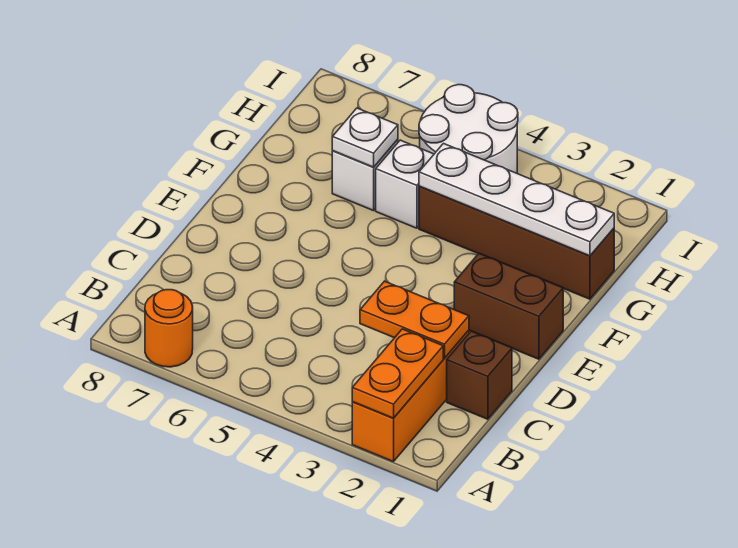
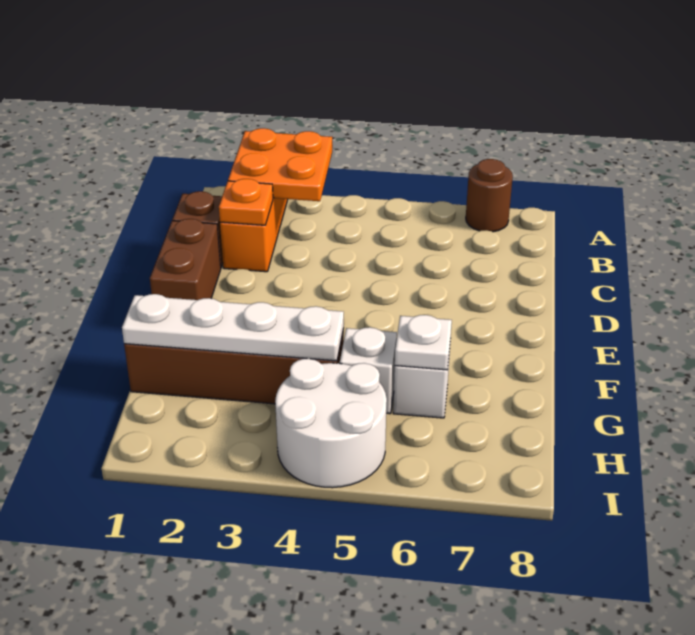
orange 1x2 plate [352,329,443,418] -> orange 2x2 plate [228,128,332,201]
orange 1x1 round brick [145,290,193,367] -> brown 1x1 round brick [466,159,513,232]
orange 1x2 plate [360,281,469,358] -> orange 1x1 plate [219,179,273,225]
brown 1x2 brick [454,254,563,359] -> brown 1x2 brick turned to [150,219,221,300]

